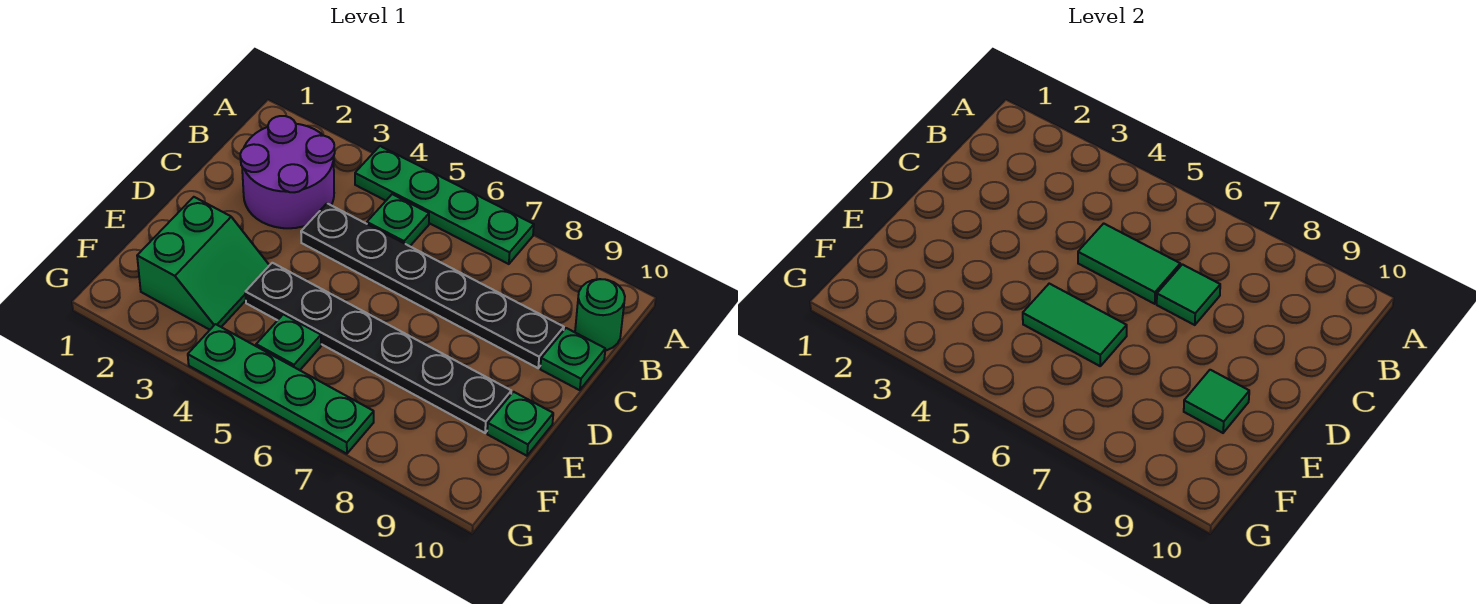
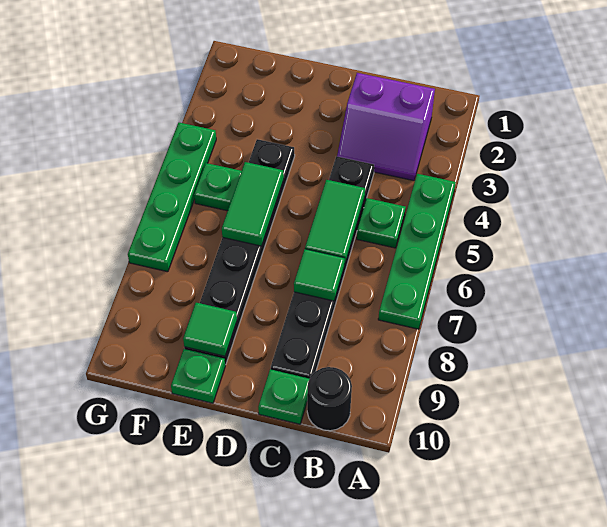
purple 2x2 round brick [240,116,335,228] -> purple 2x2 slope [337,73,435,181]
green 1x1 round brick [575,279,625,351] -> black 1x1 round brick [307,367,352,431]
green 2x2 slope [137,197,269,330] -> none

